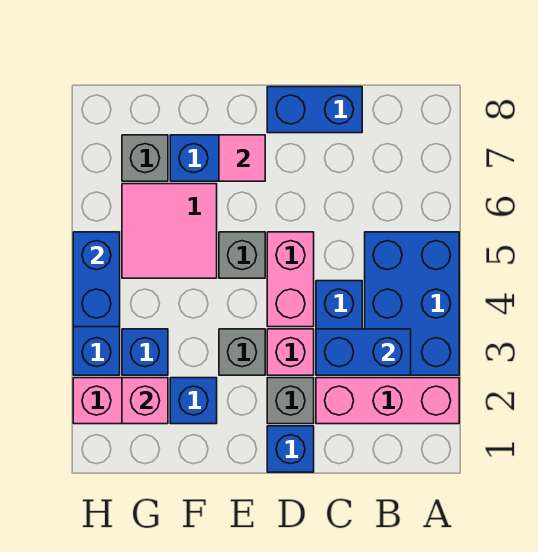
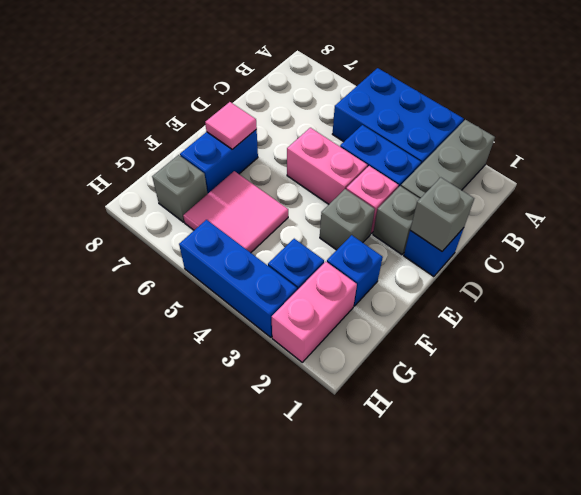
pink 1x3 brick [316,378,459,424] -> grey 1x3 brick [401,120,495,198]
blue 1x2 brick [316,329,411,375] -> none
blue 1x2 brick [267,87,362,133] -> none
grey 1x1 brick [219,232,265,278] -> grey 1x1 brick moved to [410,177,474,251]
pink 1x1 brick [122,378,168,424] -> none
blue 1x2 brick [73,232,120,327] -> none

